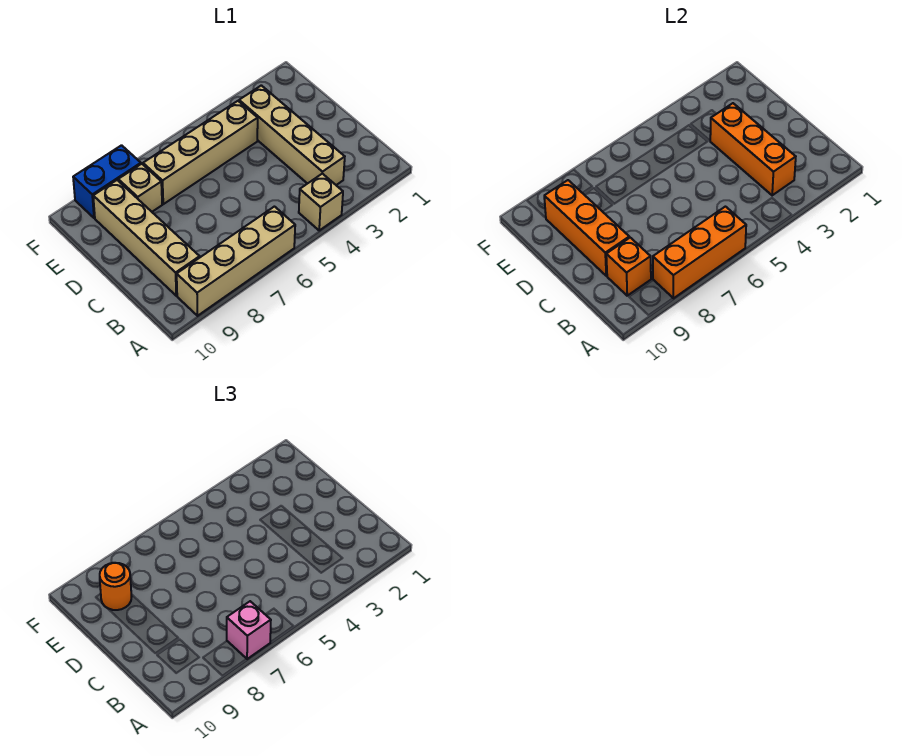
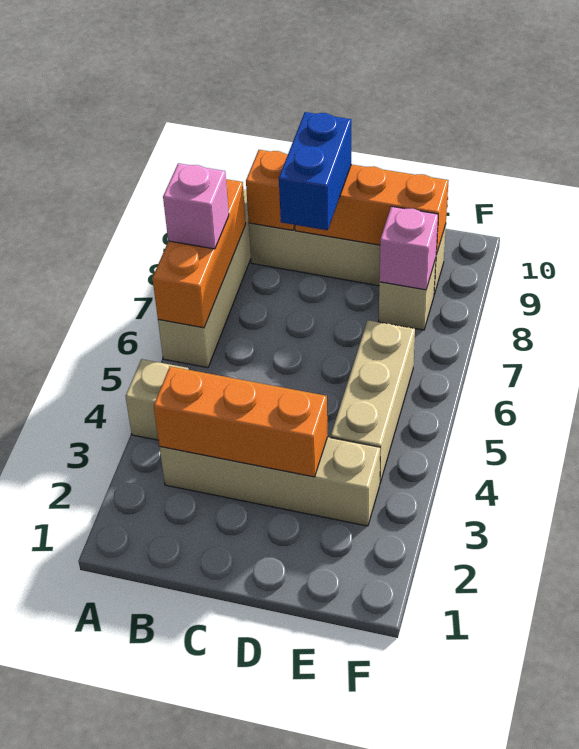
tan 1x4 brick [143,101,258,204] -> tan 1x3 brick [331,320,415,482]
none -> pink 1x1 brick [379,206,438,290]
orange 1x1 round brick [100,563,131,610] -> none
blue 1x2 brick [73,145,141,218] -> blue 1x2 brick moved to [279,112,351,230]

